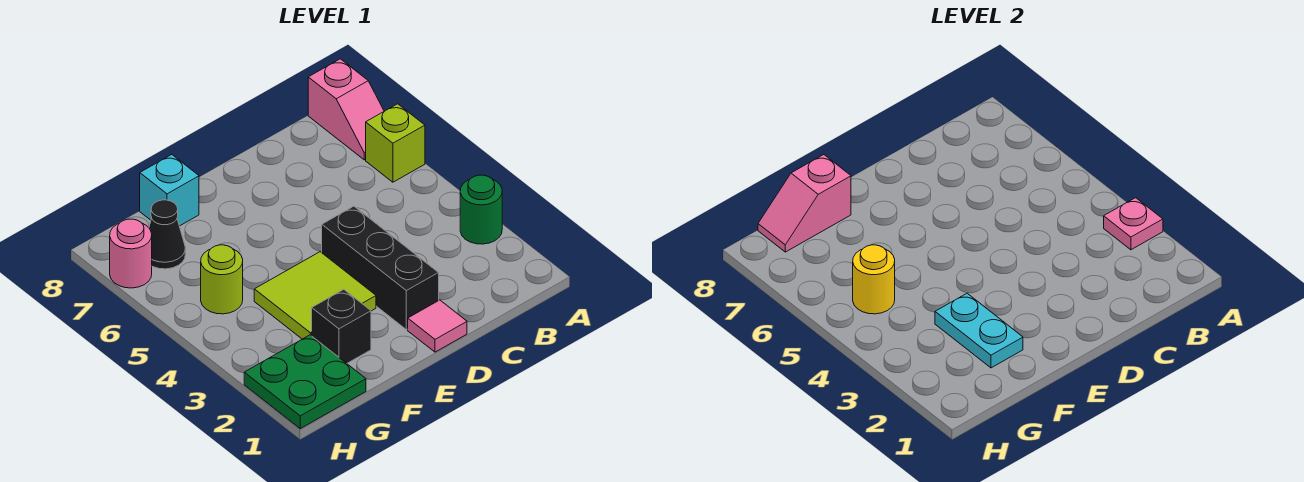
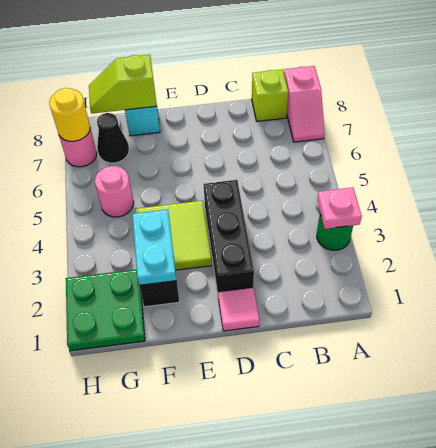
lime 1x1 brick [366,104,425,182] -> lime 1x1 brick moved to [252,69,288,121]
pink 1x2 slope [758,155,851,252] -> lime 1x2 slope [89,55,156,114]
lime 1x1 round brick [201,245,243,314] -> pink 1x1 round brick [95,166,134,217]
yellow 1x1 round brick [853,245,895,314] -> yellow 1x1 round brick moved to [49,88,90,141]

